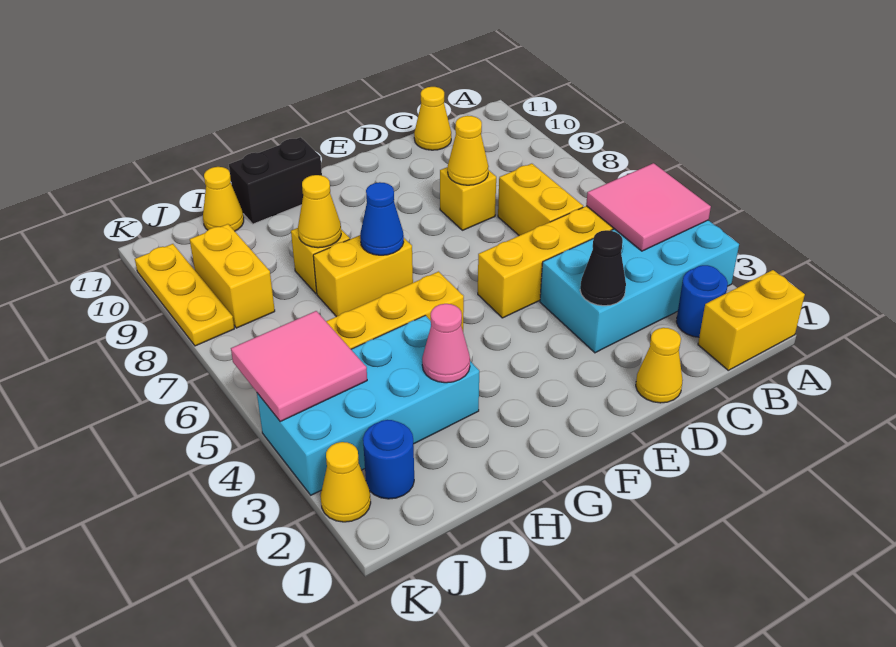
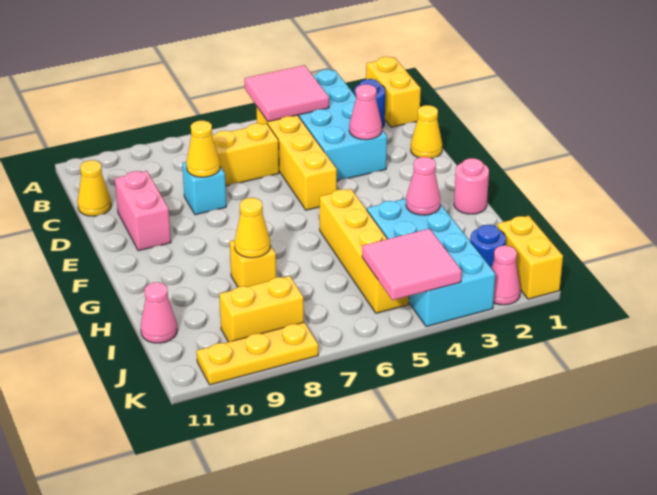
black 1x1 cone [580,230,626,306] -> pink 1x1 cone [349,84,382,140]
yellow 1x1 brick [440,167,496,230] -> cyan 1x1 brick [182,162,226,215]
none -> pink 1x2 brick [115,171,171,251]
none -> pink 1x1 round brick [454,158,489,214]
yellow 1x2 brick [313,235,413,317] -> yellow 1x2 brick moved to [497,216,563,299]
blue 1x1 cone [360,182,404,255] -> none
black 1x2 brick [229,137,322,224] -> none
yellow 1x1 cone [203,167,244,231] -> pink 1x1 cone [141,282,178,343]
yellow 1x1 cone [321,442,371,522] -> pink 1x1 cone [491,245,521,305]

